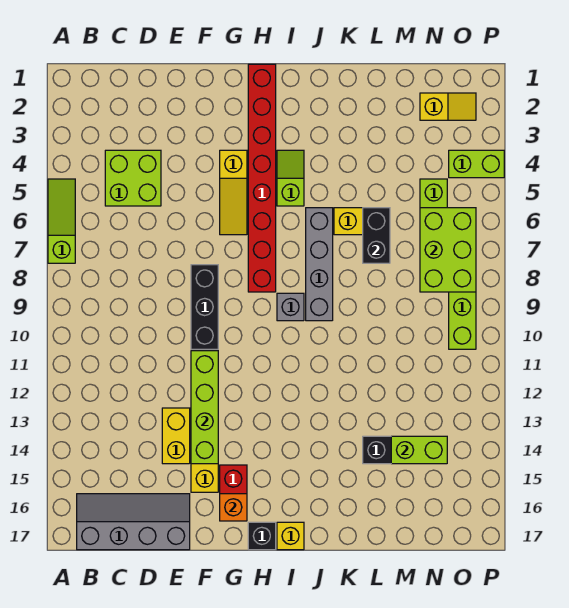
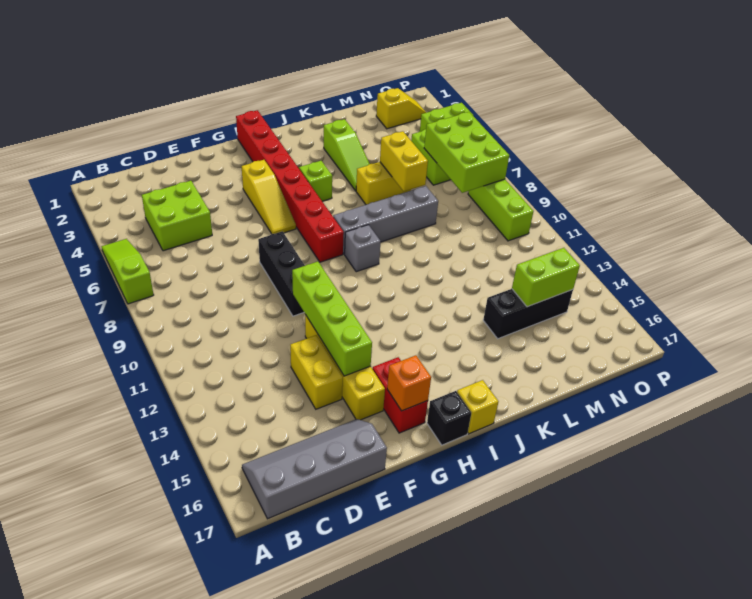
grey 1x4 brick [306,208,333,321] -> grey 1x4 brick turned to [333,186,438,254]
none -> lime 1x3 slope [324,119,369,191]
black 1x2 brick [363,208,390,263] -> yellow 1x2 brick [380,131,428,191]

